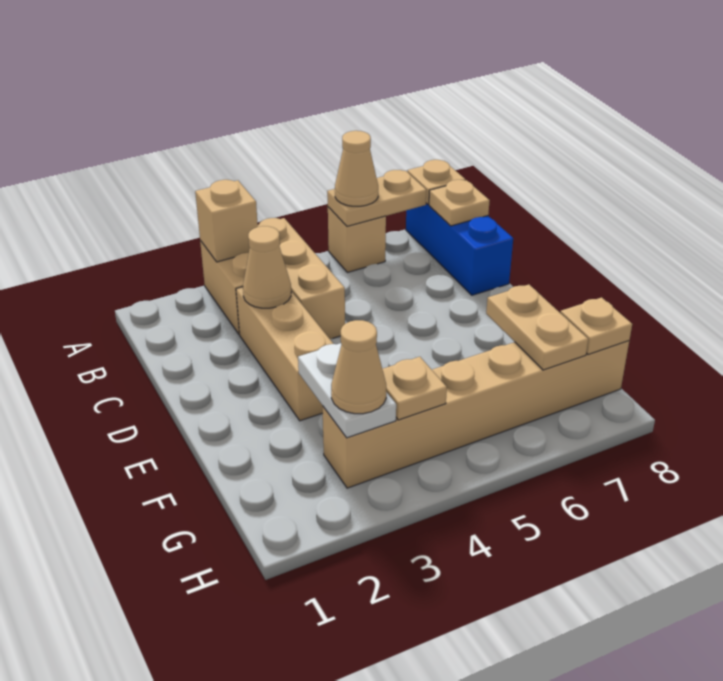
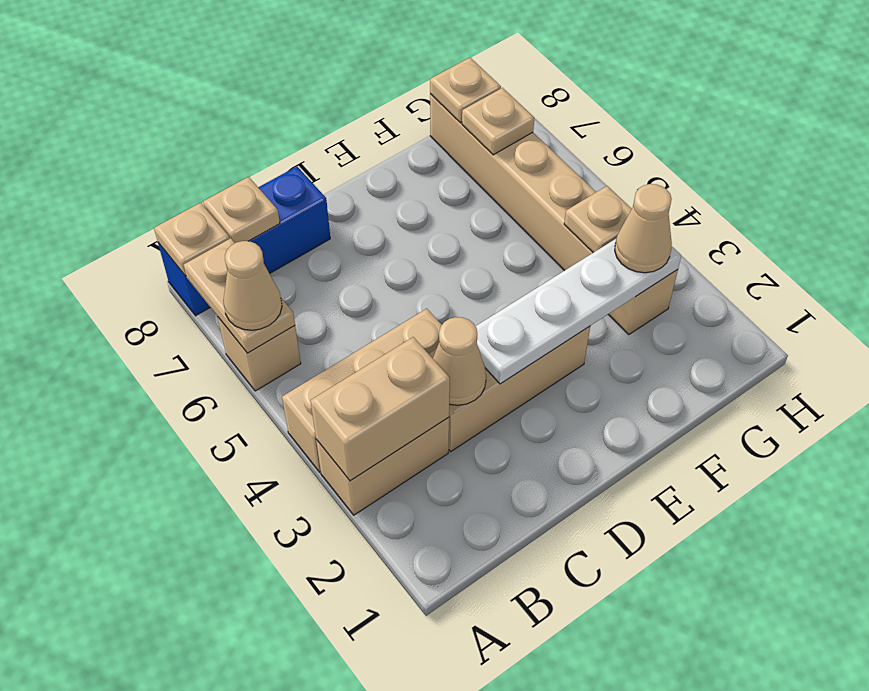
tan 1x1 brick [195,180,258,262] -> tan 1x2 brick [311,337,450,481]
white 1x2 plate [298,343,396,438] -> white 1x4 plate [475,239,681,384]
tan 1x2 plate [486,285,588,370] -> tan 1x1 plate [462,88,534,155]

